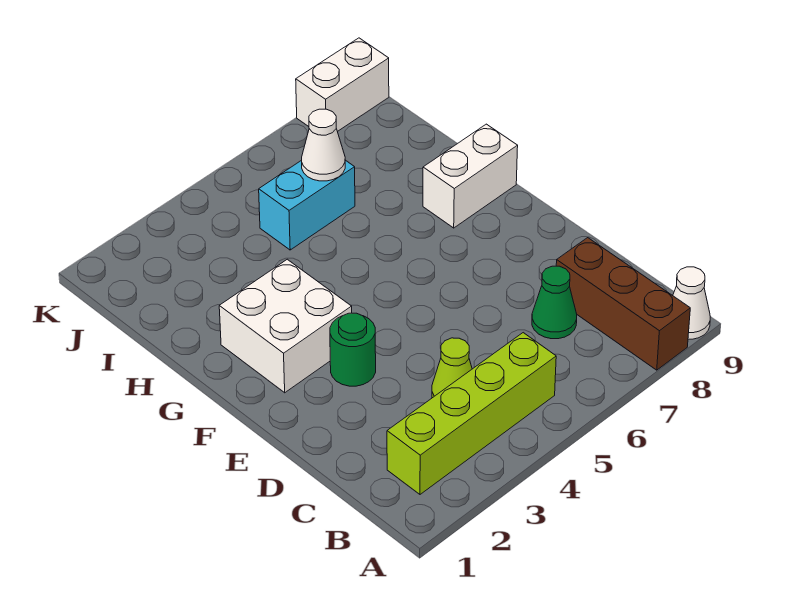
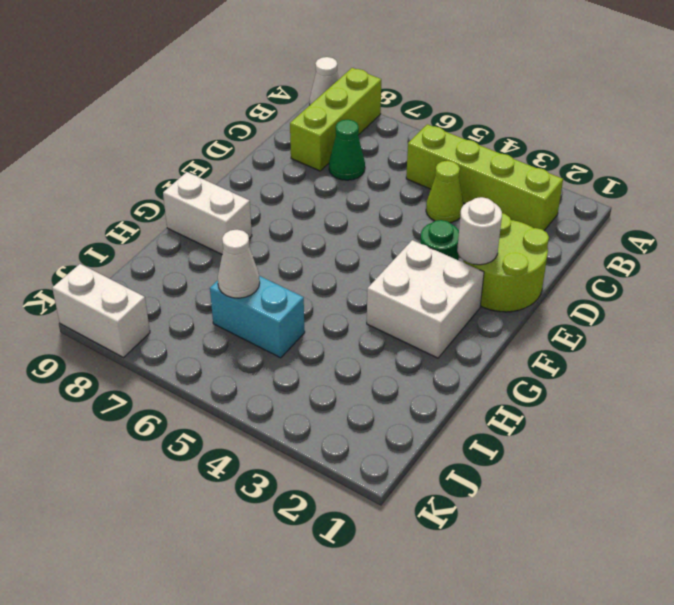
brown 1x3 brick [556,238,690,370] -> lime 1x3 brick [290,68,381,171]
none -> lime 2x2 round brick [463,213,549,312]
none -> white 1x1 round brick [457,197,502,265]

